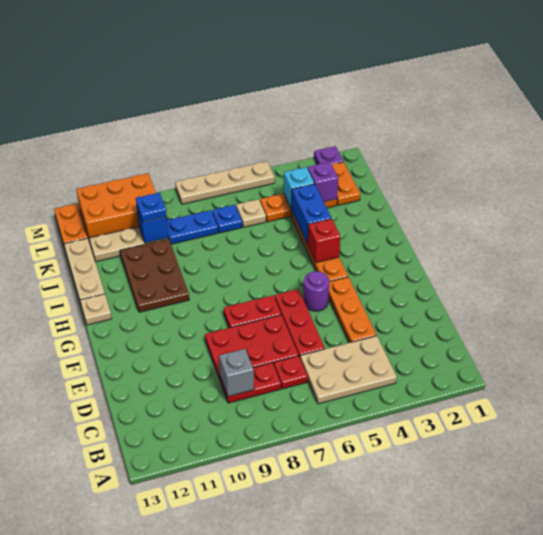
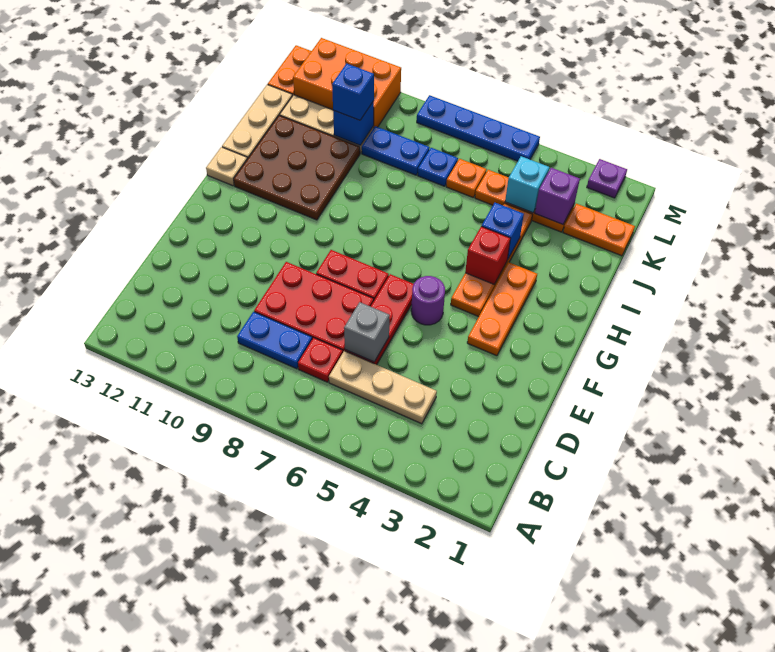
tan 2x3 plate [300,336,397,404] -> tan 1x3 plate [329,351,437,424]
red 1x2 plate [220,363,281,403] -> blue 1x2 plate [237,312,312,369]
grey 1x1 brick [219,349,254,396] -> grey 1x1 brick moved to [344,302,390,362]
orange 1x3 plate [329,277,376,343] -> orange 1x3 plate moved to [467,262,537,356]
brown 2x3 plate [120,239,189,312] -> brown 3x3 plate [234,115,360,220]
blue 1x2 brick [291,184,332,244] -> blue 1x1 brick [482,203,524,260]
orange 1x2 plate [332,162,360,205] -> orange 1x2 plate turned to [563,204,635,256]
tan 1x1 plate [236,199,266,227] -> orange 1x1 plate [446,159,487,198]
blue 1x1 plate [136,193,167,222] -> blue 1x1 brick [332,64,374,120]
tan 1x4 plate [175,162,275,204] -> blue 1x4 plate [417,95,540,161]

